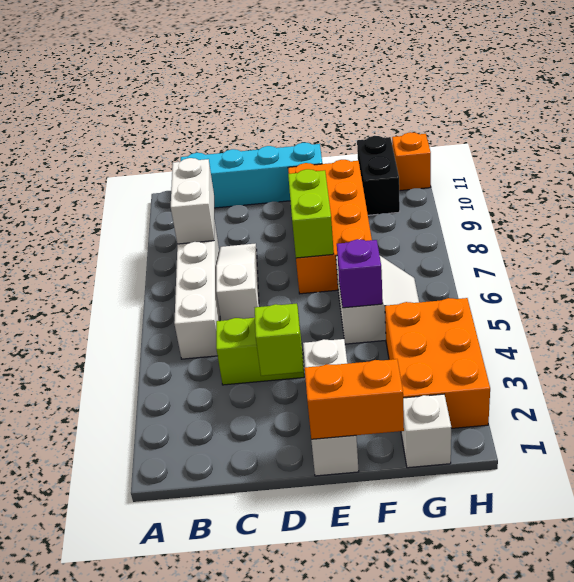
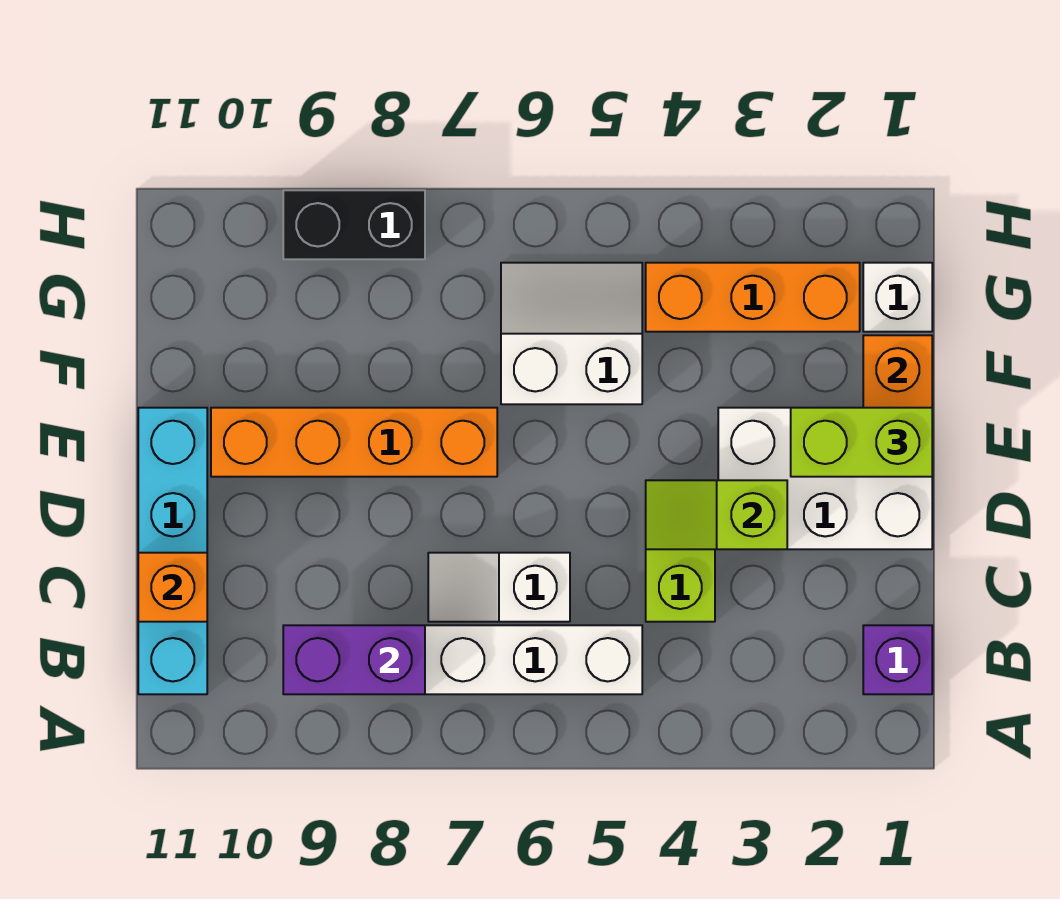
white 1x2 brick [171,158,214,244] -> purple 1x2 brick [283,625,425,694]
white 1x3 slope [216,244,259,321] -> white 1x2 slope [428,553,570,622]
white 1x3 brick [303,339,359,476] -> white 2x3 brick [718,408,932,549]
orange 2x4 brick [288,160,372,294] -> orange 1x4 brick [211,408,497,477]
lime 1x2 brick [288,169,334,258] -> lime 1x2 brick moved to [791,408,932,477]
purple 1x1 brick [337,239,383,308] -> purple 1x1 brick moved to [863,625,932,694]
orange 2x3 brick [385,298,490,429] -> orange 1x3 brick [646,263,860,332]
black 1x2 brick [357,136,400,215] -> black 1x2 brick moved to [283,190,425,259]
orange 1x1 brick [392,132,431,191] -> orange 1x1 brick moved to [138,553,207,622]

